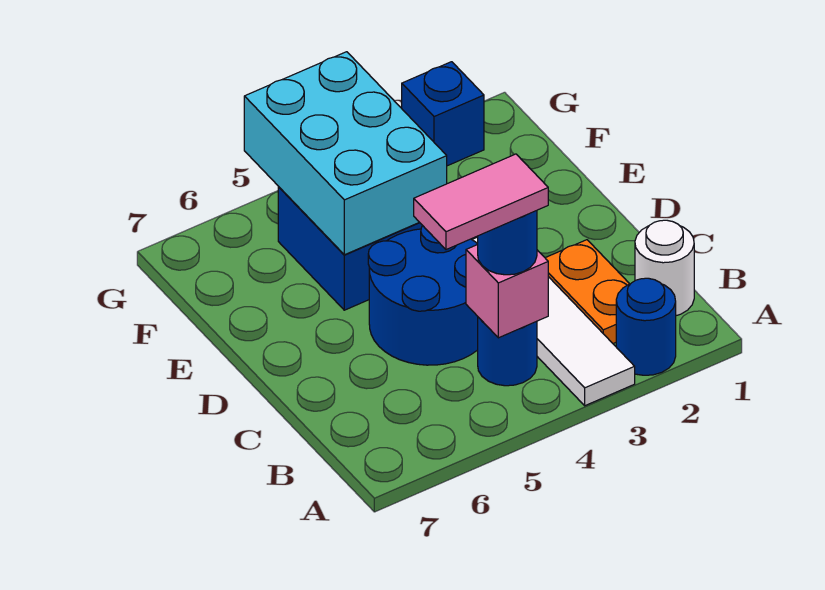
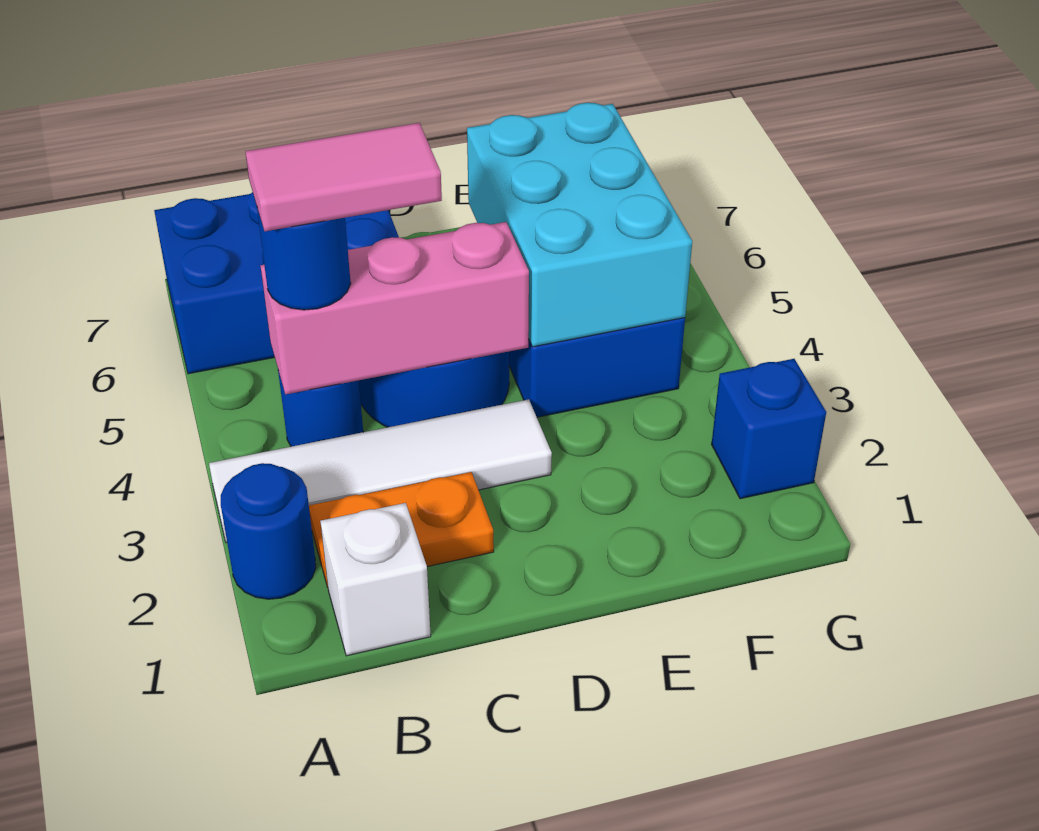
none -> blue 2x3 brick [154,192,399,374]
white 1x1 round brick [635,220,694,316] -> white 1x1 brick [320,503,431,656]
pink 1x1 brick [466,245,548,338] -> pink 1x3 brick [261,222,529,394]
pink 1x2 tile [414,154,548,250] -> pink 1x2 tile turned to [245,123,442,231]
cyan 2x3 brick [244,52,447,255] -> cyan 2x3 brick turned to [467,103,692,347]

